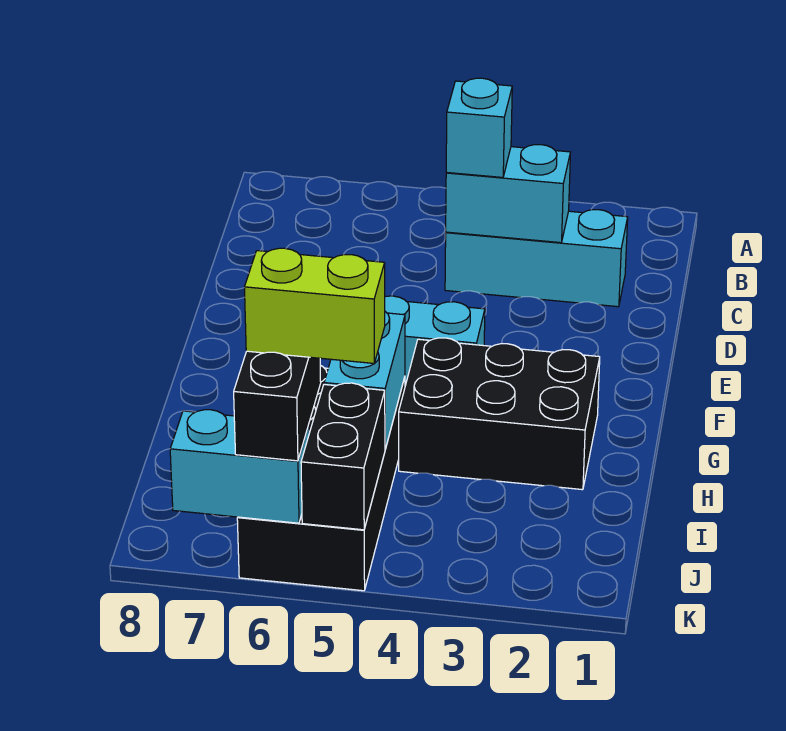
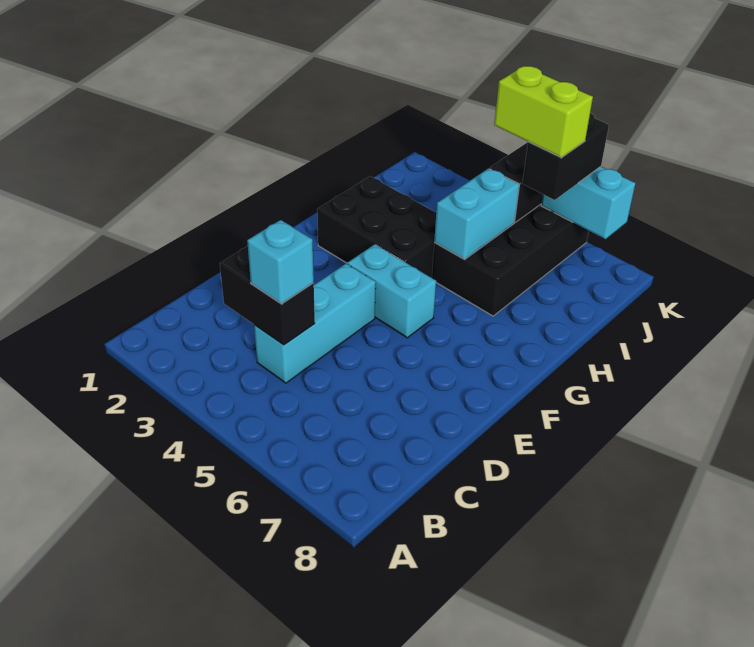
cyan 1x3 brick [445,210,628,307] -> cyan 1x3 brick turned to [254,264,376,383]
cyan 1x2 brick [446,145,570,243] -> black 1x2 brick [220,246,315,345]

